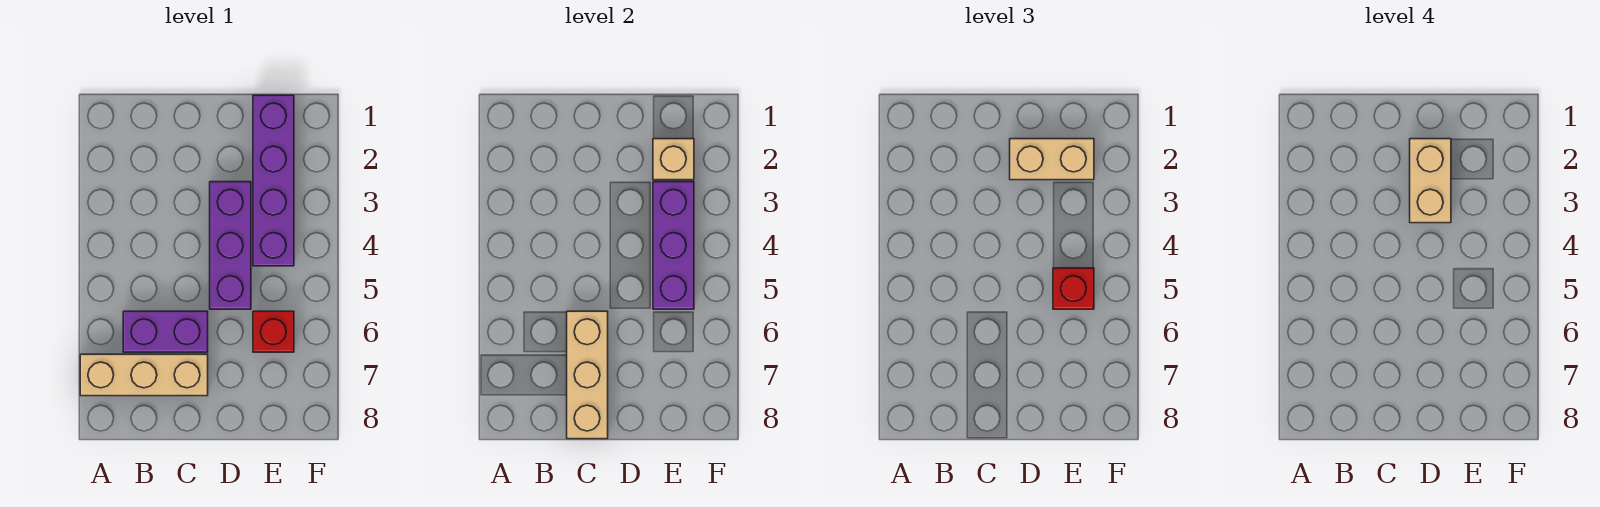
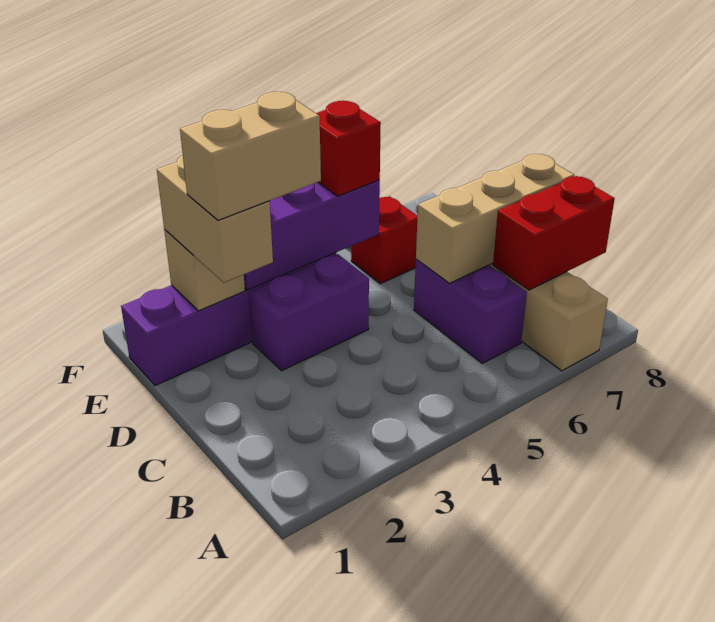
none -> red 1x2 brick [493,176,615,290]
purple 1x3 brick [210,182,251,309] -> purple 1x2 brick [249,254,369,371]

